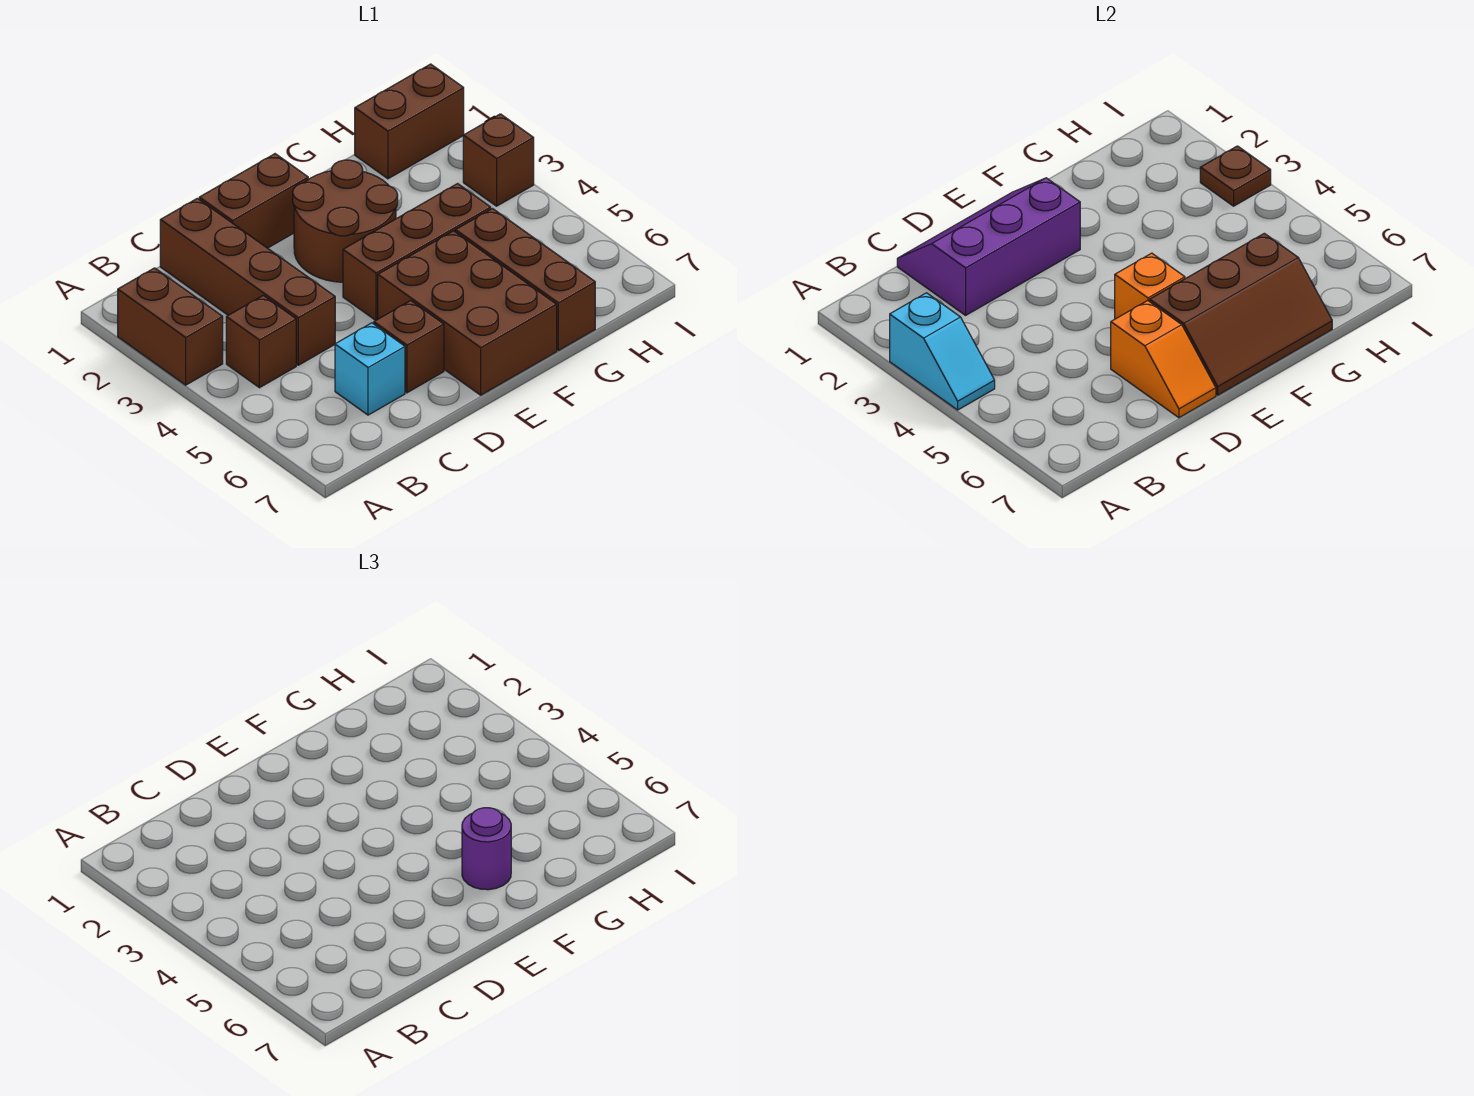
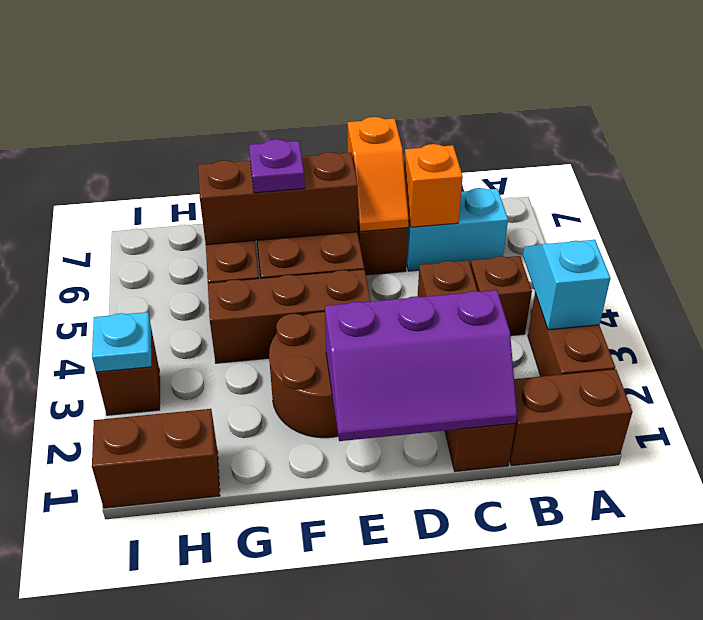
cyan 1x1 brick [335,323,405,415] -> cyan 1x2 brick [406,188,508,271]
brown 1x2 brick [199,154,308,248] -> brown 1x2 brick moved to [510,369,632,466]
orange 1x2 slope [1111,300,1216,418] -> orange 1x2 slope turned to [348,117,409,232]
orange 1x1 brick [1115,253,1185,319] -> orange 1x1 brick moved to [404,144,463,227]
purple 1x1 round brick [462,808,511,890] -> purple 1x1 plate [249,139,305,193]
brown 1x1 plate [1200,146,1271,206] -> cyan 1x1 plate [92,312,151,372]

